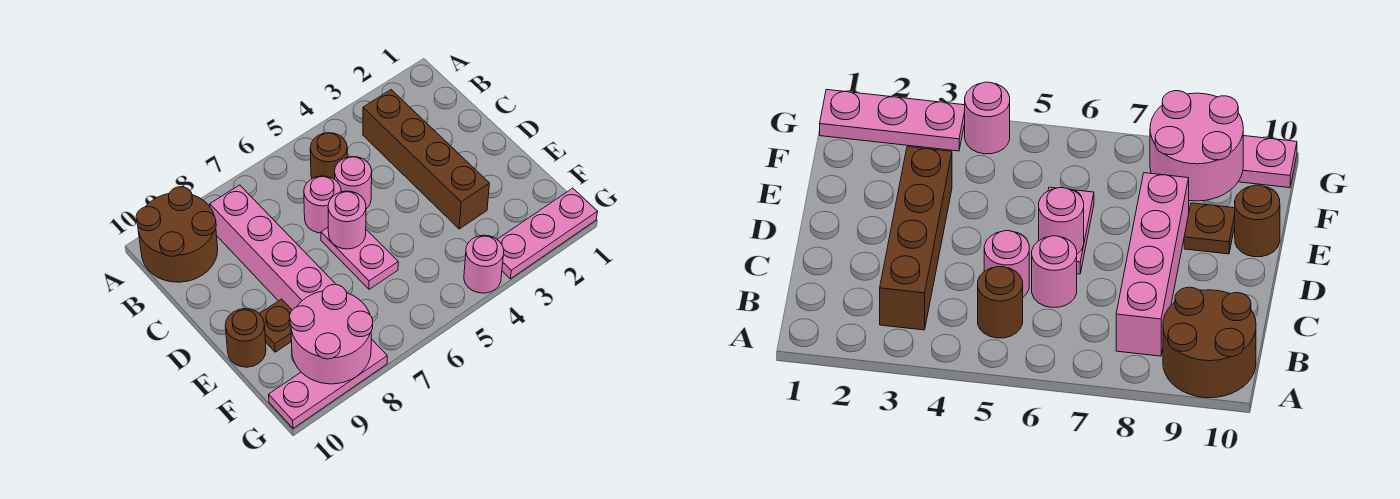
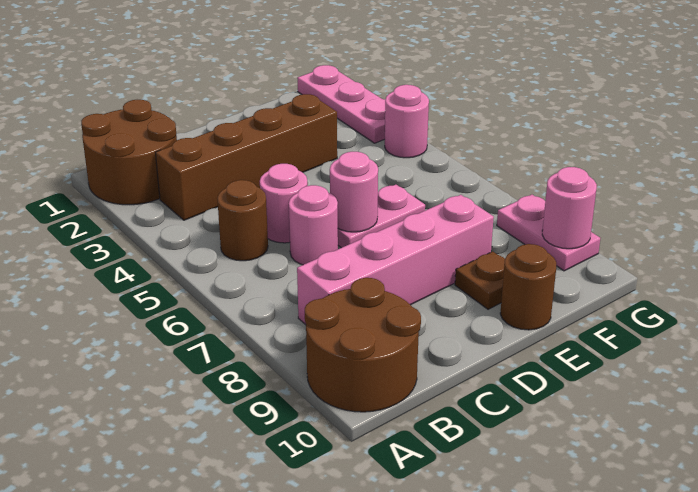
none -> brown 2x2 round brick [81,100,177,205]
pink 2x2 round brick [290,285,373,384] -> pink 1x1 round brick [542,167,597,249]
pink 1x3 plate [269,339,387,428] -> pink 1x2 plate [497,195,600,271]

